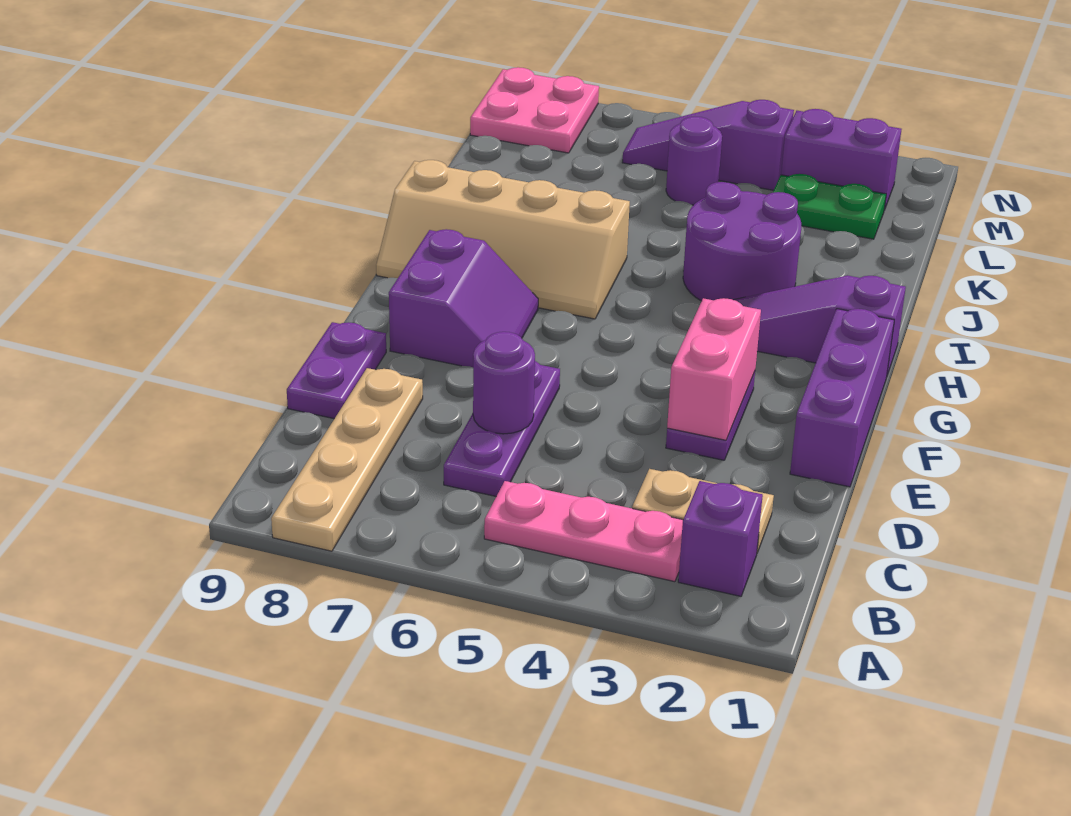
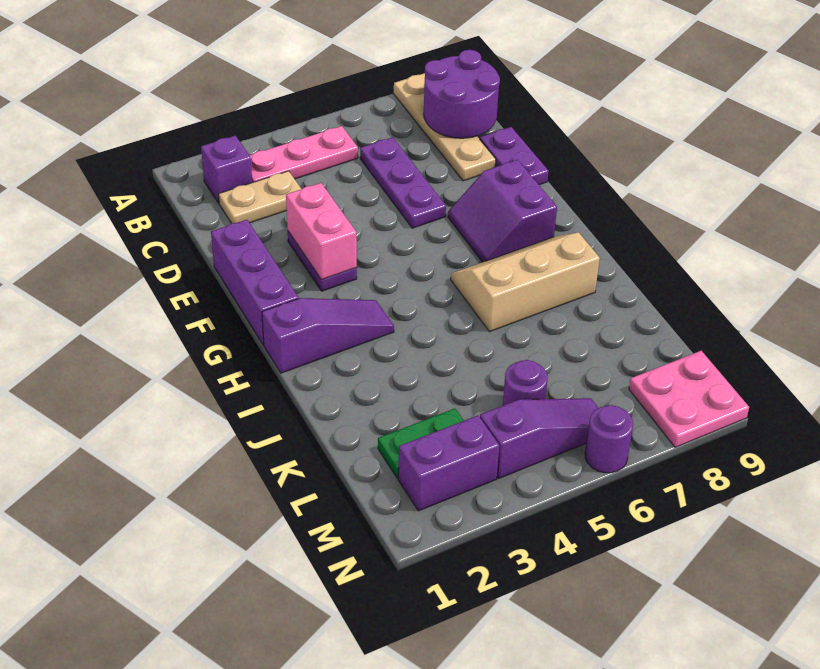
purple 1x1 round brick [473,332,535,434] -> purple 1x1 round brick moved to [585,405,633,473]
tan 2x4 slope [376,160,630,319] -> tan 2x3 slope [451,232,600,332]
purple 2x2 round brick [683,182,801,301] -> purple 2x2 round brick moved to [424,50,500,138]

